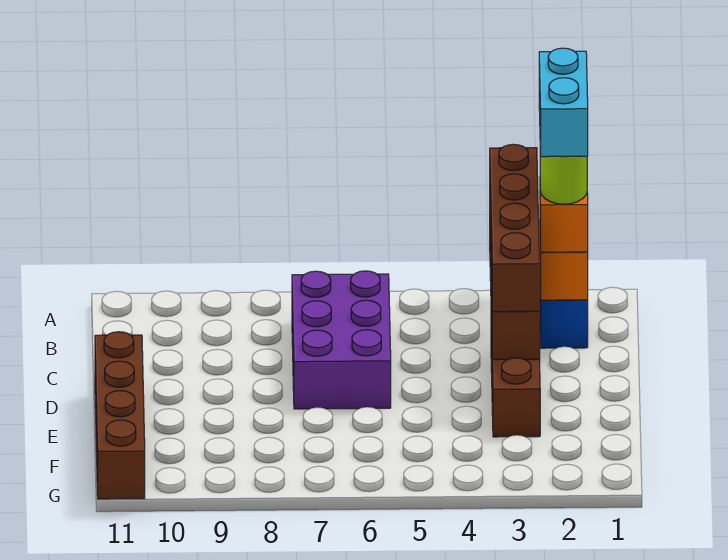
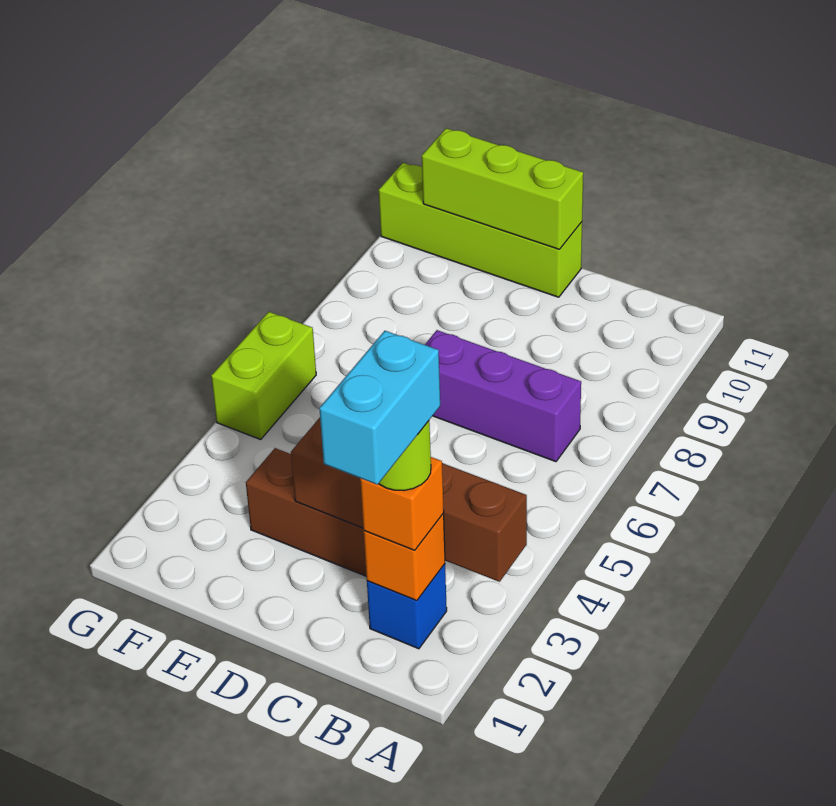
cyan 1x2 brick [539,48,588,157] -> cyan 1x2 brick turned to [319,331,440,485]
brown 1x4 brick [490,144,540,312] -> none
purple 2x3 brick [292,271,391,409] -> purple 1x3 brick [425,330,581,462]
brown 1x4 brick [95,332,145,499] -> lime 1x4 brick [379,163,582,297]
none -> lime 1x3 brick [422,128,583,249]
none -> lime 1x2 brick [211,312,316,439]

